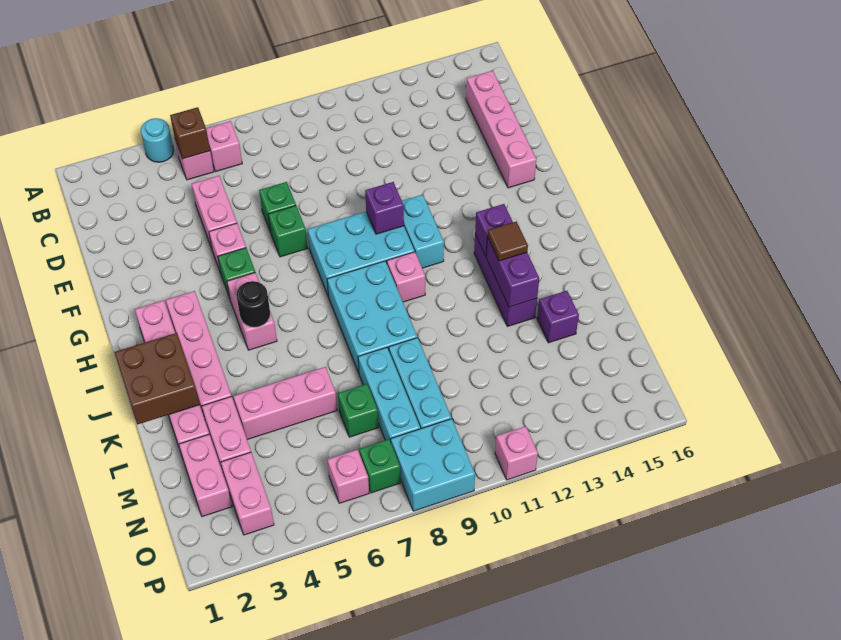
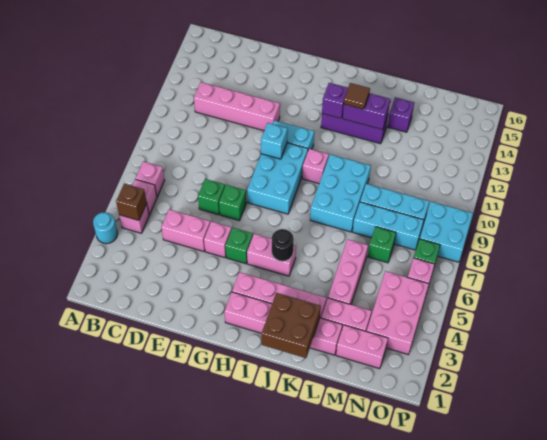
pink 1x4 brick [466,71,536,188] -> pink 1x4 brick moved to [194,82,280,131]
purple 1x1 brick [365,182,404,234] -> cyan 1x1 brick [261,123,287,159]
cyan 2x3 brick [327,261,417,373] -> cyan 2x3 brick turned to [310,155,371,232]
pink 1x2 brick [221,452,274,535] -> pink 2x3 brick [367,271,429,355]
pink 1x1 brick [495,426,538,480] -> pink 1x1 brick moved to [136,162,165,197]

